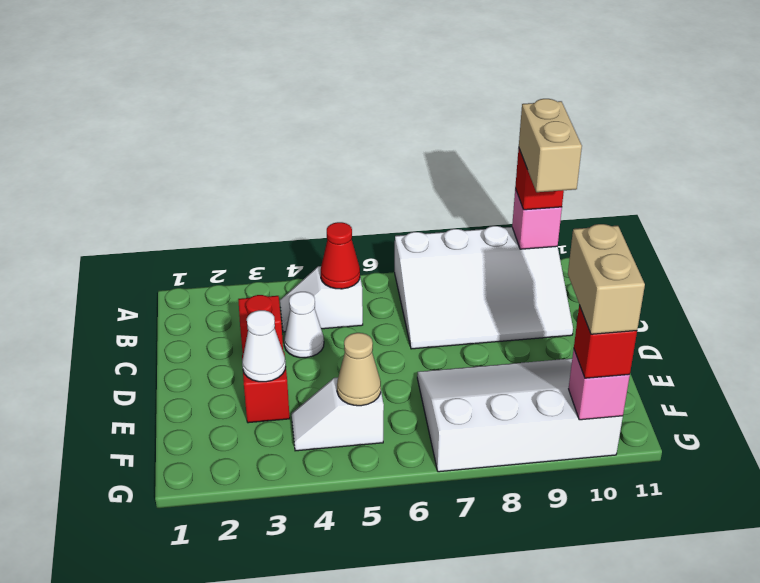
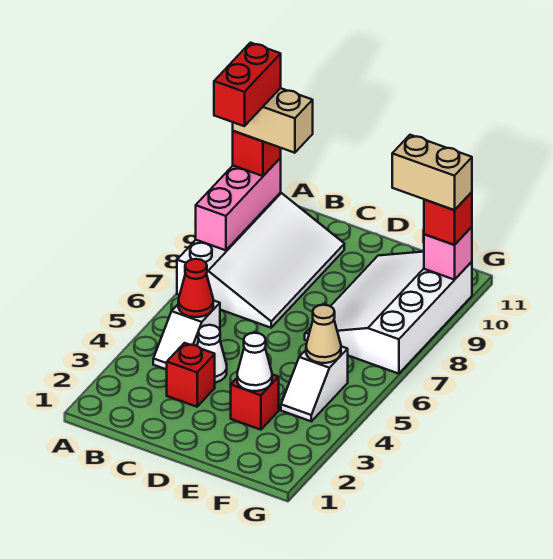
none -> red 1x2 brick [214,43,281,126]
pink 1x1 brick [512,189,562,249] -> pink 1x3 brick [196,158,281,250]

